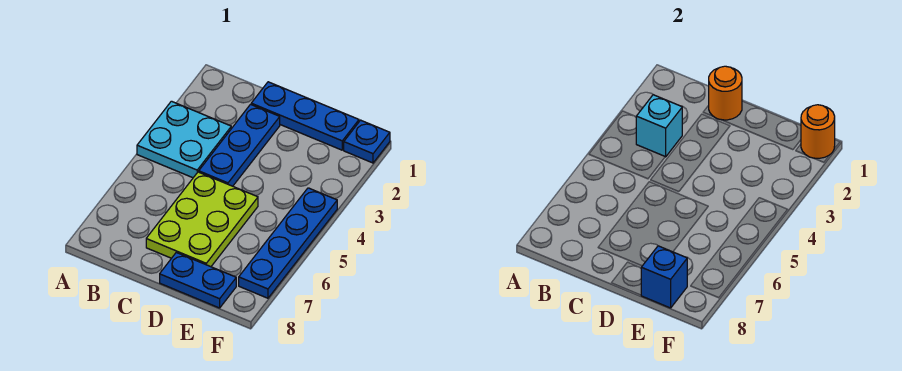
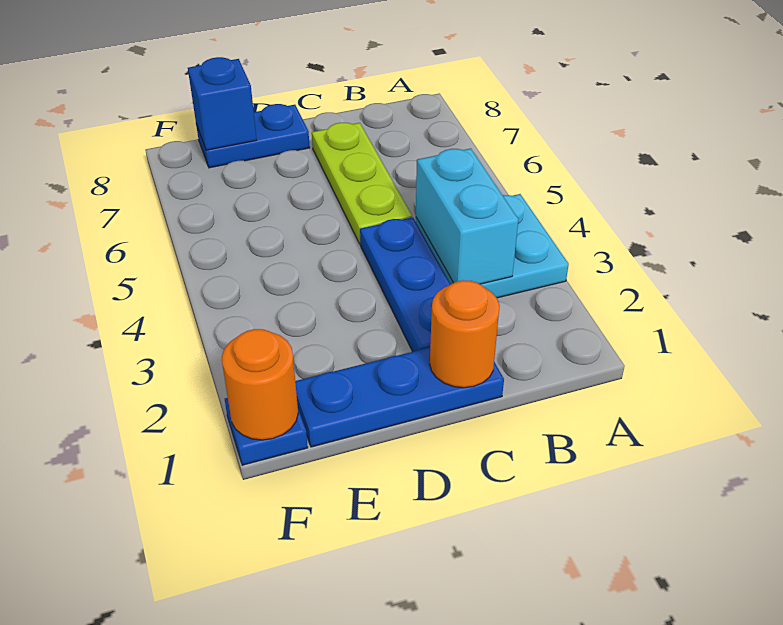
cyan 1x1 brick [636,95,682,157] -> cyan 1x2 brick [416,148,518,284]
lime 2x3 plate [146,172,258,267] -> lime 1x3 plate [312,123,412,244]
blue 1x4 plate [239,188,337,298] -> none

